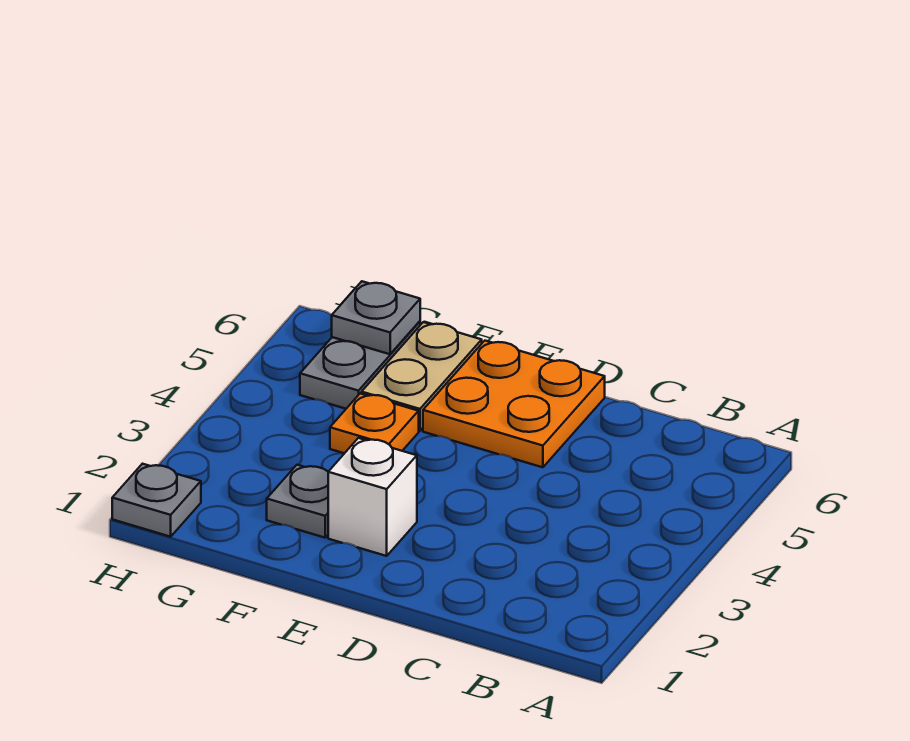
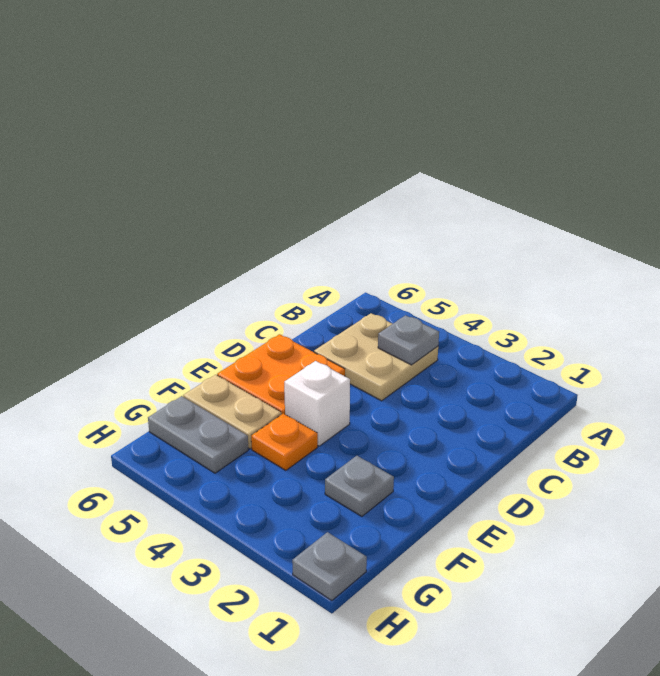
none -> tan 2x2 plate [314,313,438,401]
white 1x1 brick [328,438,417,556] -> white 1x1 brick moved to [284,361,350,446]
grey 1x1 plate [332,281,420,354] -> grey 1x1 plate moved to [378,315,439,365]

